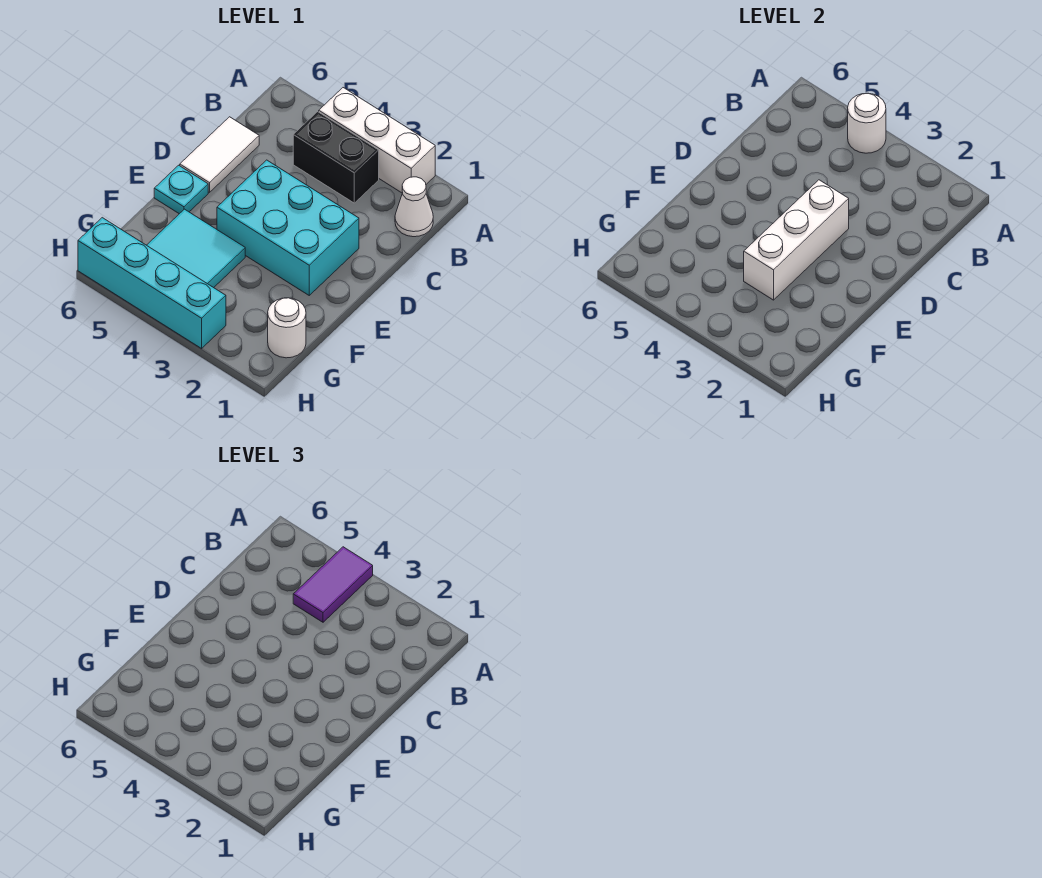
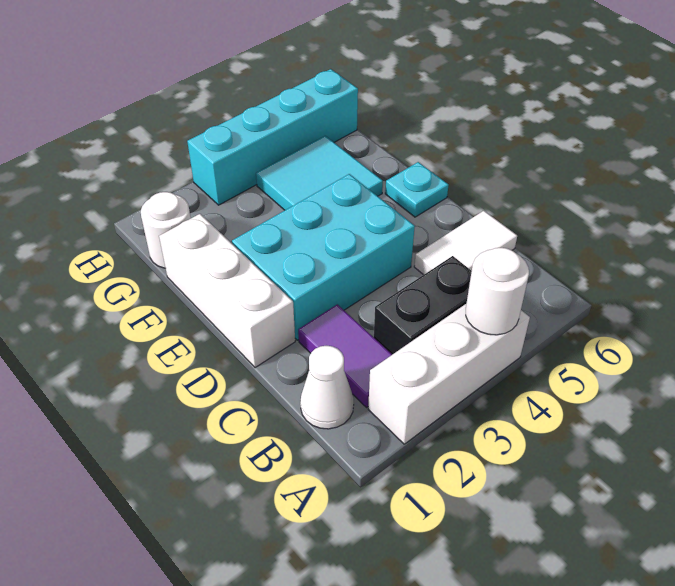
purple 1x2 tile [293,547,373,622] -> purple 1x2 tile moved to [298,304,392,407]
white 1x2 tile [180,117,259,192] -> white 1x2 tile turned to [414,211,517,275]
white 1x3 brick [744,180,849,300] -> white 1x3 brick moved to [159,214,295,368]

